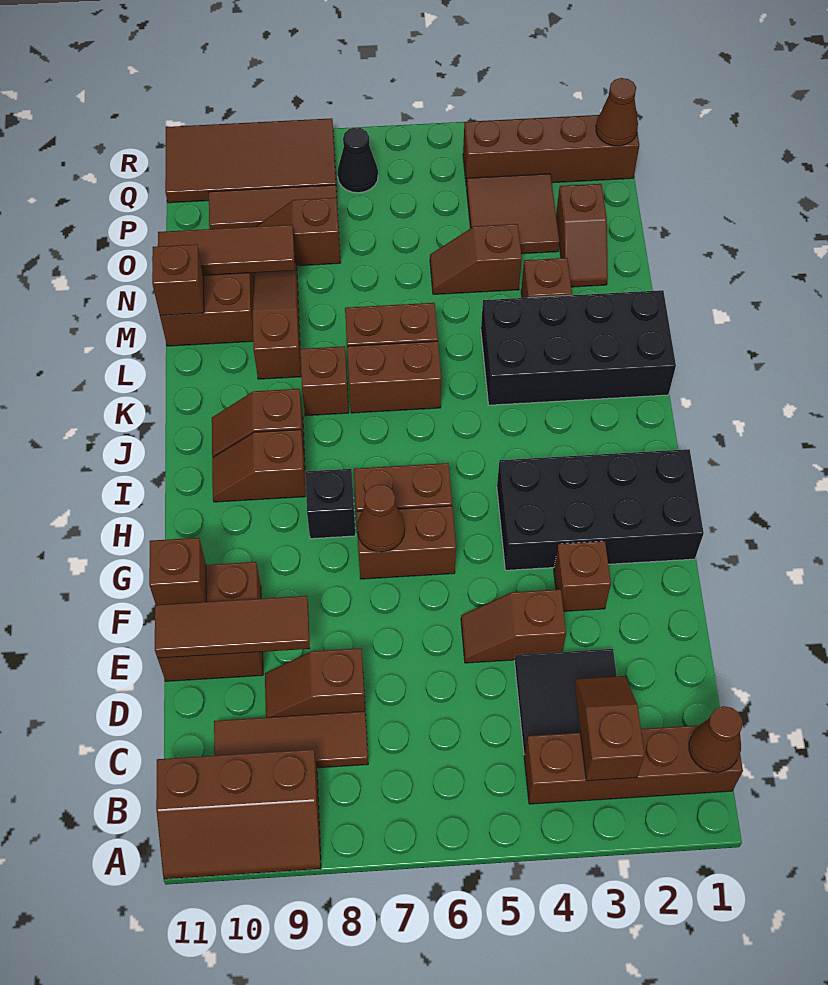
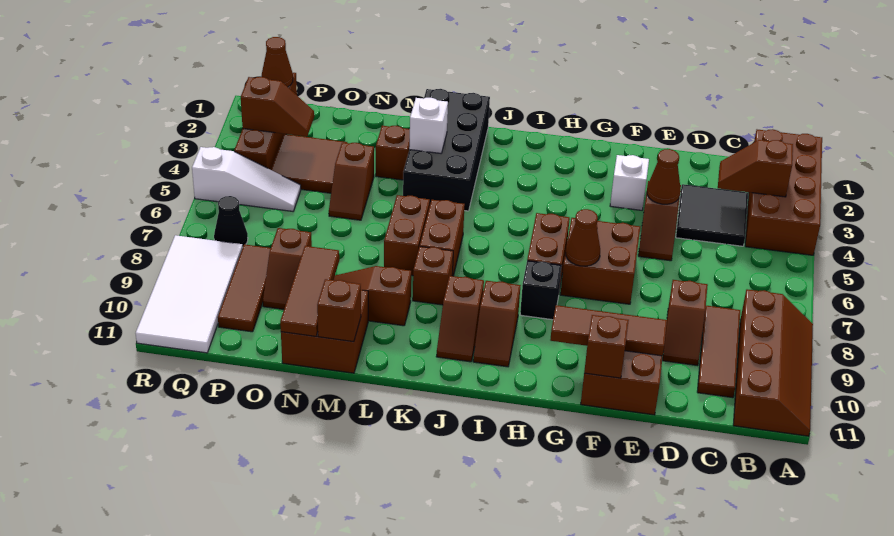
brown 2x3 slope [156,749,321,879] -> brown 2x4 slope [733,289,813,436]
brown 1x4 brick [524,725,743,804] -> brown 2x4 brick [745,129,822,255]
brown 1x1 cone [689,706,743,772] -> brown 1x1 cone moved to [647,149,681,204]
brown 1x3 tile [155,596,310,658] -> brown 1x3 tile turned to [550,305,667,356]
brown 1x1 brick [554,541,611,611] -> white 1x1 brick [610,155,649,210]
black 2x4 brick [497,449,704,570] -> none
brown 1x2 brick [356,506,456,579] -> brown 2x2 brick [561,218,640,304]
none -> white 1x1 brick [409,98,448,153]
brown 1x2 slope [556,184,608,287] -> brown 1x2 slope moved to [241,77,314,137]
none -> white 1x3 slope [192,147,301,211]
brown 2x4 tile [165,118,336,203] -> white 2x4 tile [136,235,243,353]

